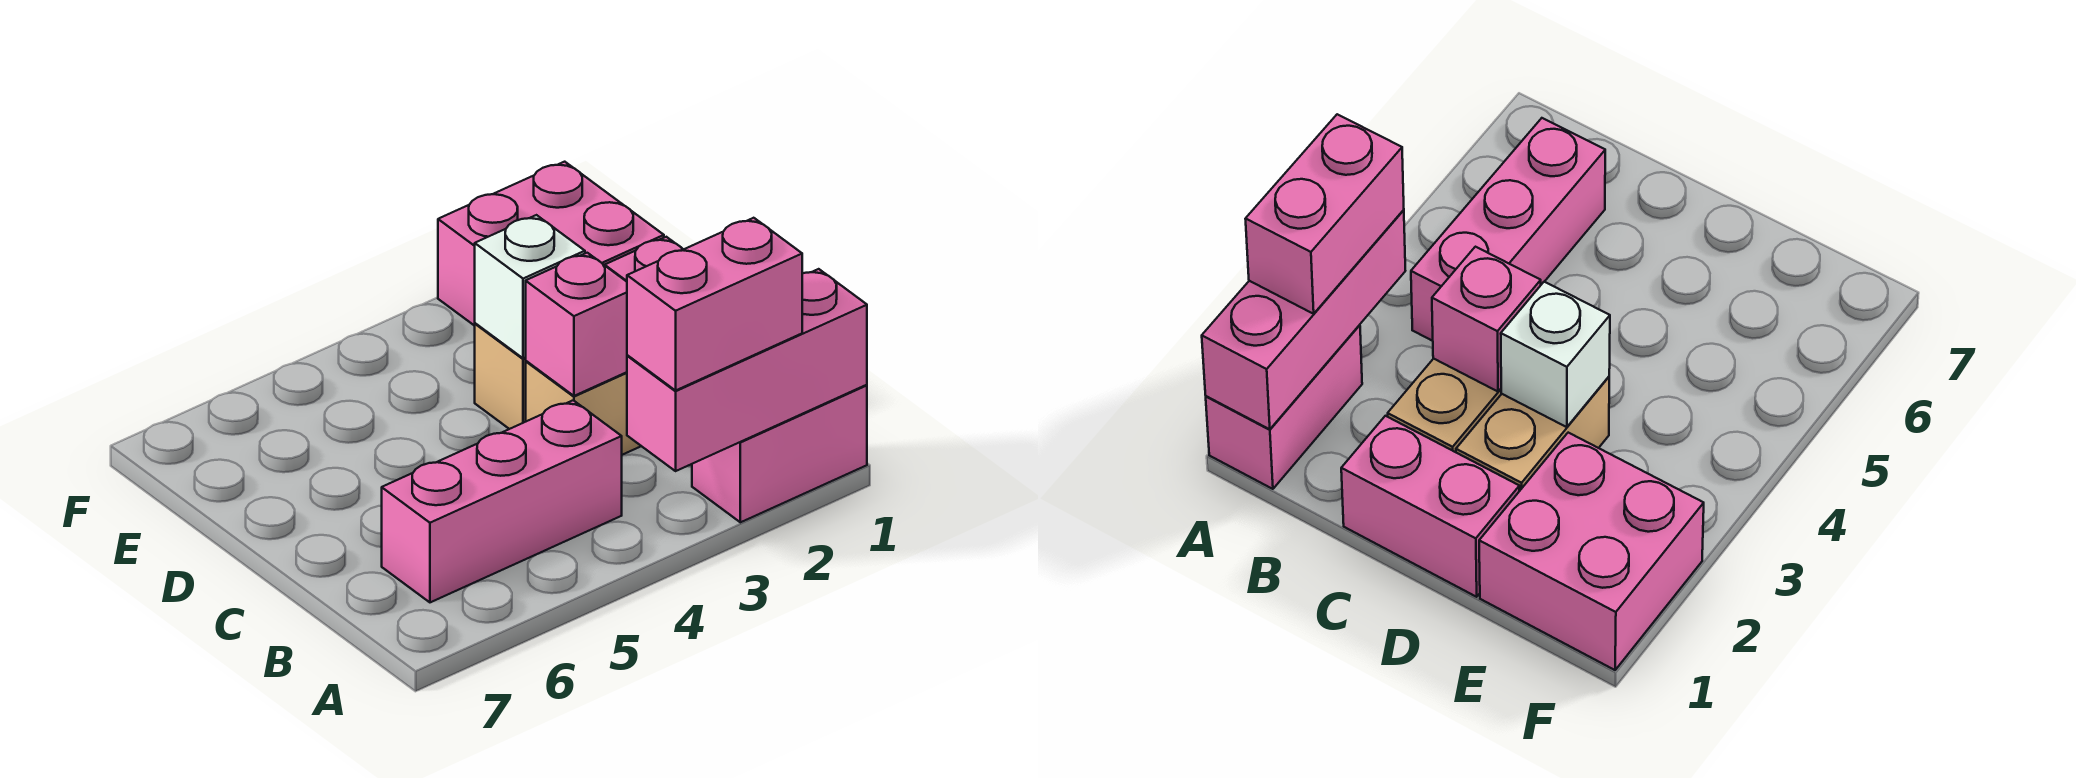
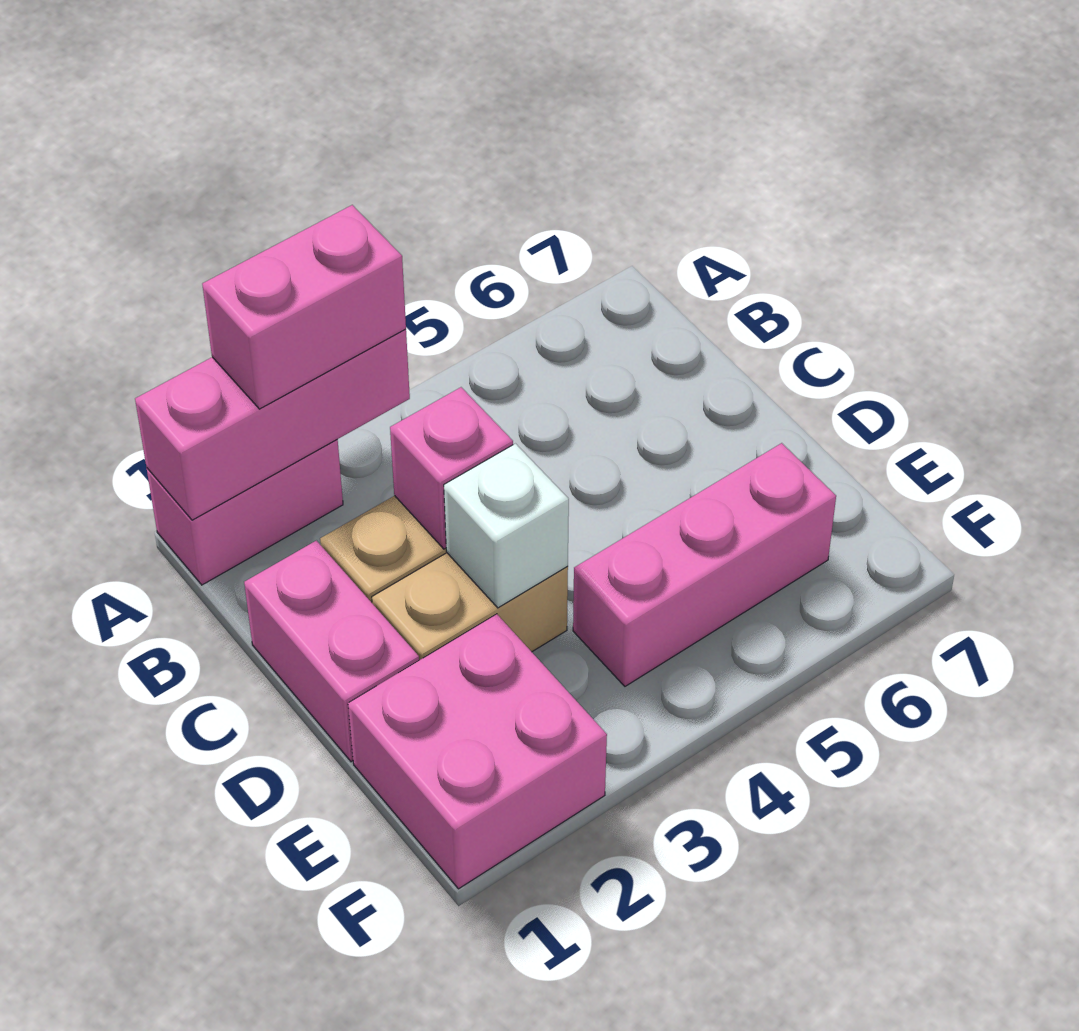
pink 1x3 brick [382,400,622,602] -> pink 1x3 brick moved to [573,443,836,686]

